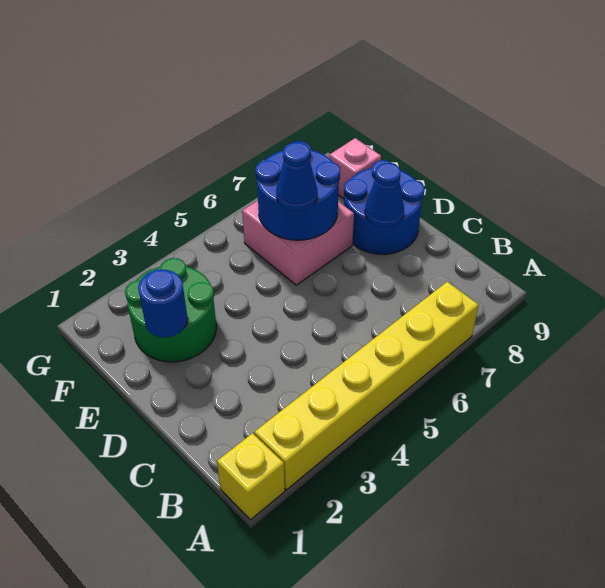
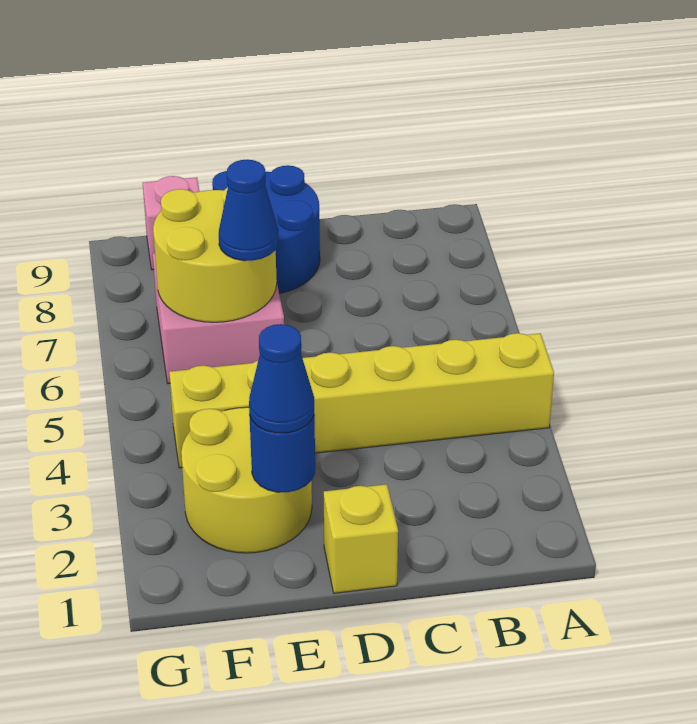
yellow 1x1 brick [217,433,285,520] -> yellow 1x1 brick moved to [324,484,398,593]
yellow 1x6 brick [254,282,479,490] -> yellow 1x6 brick turned to [169,333,554,468]
blue 1x1 cone [365,163,404,227] -> blue 1x1 cone moved to [249,324,314,433]
green 2x2 round brick [125,258,216,362] -> yellow 2x2 round brick [181,407,312,553]
blue 2x2 round brick [256,141,340,240] -> yellow 2x2 round brick [153,187,277,322]

